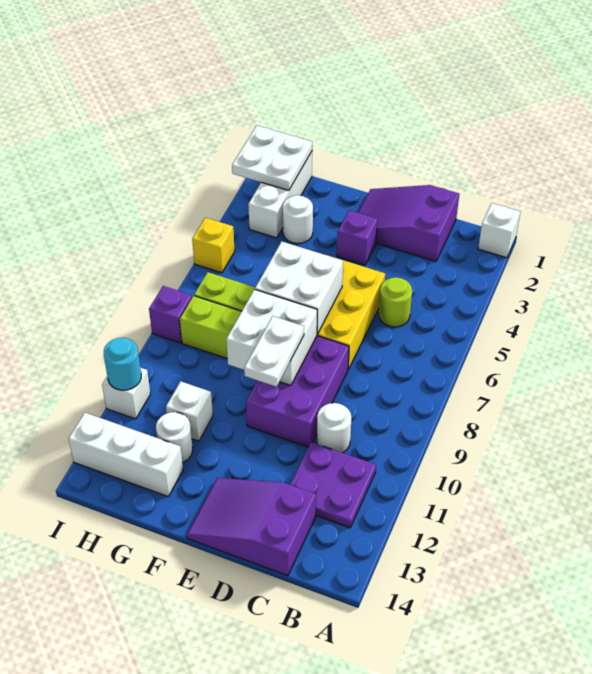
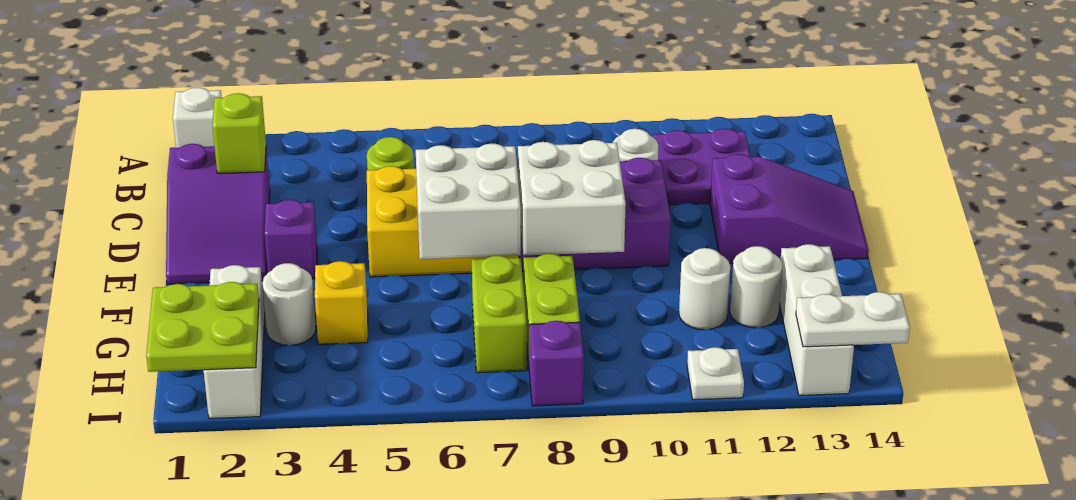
none -> lime 1x1 brick [213,93,266,173]
purple 2x3 slope [187,478,316,576] -> purple 2x3 slope turned to [710,154,869,264]
white 1x2 plate [244,316,304,387] -> white 1x2 plate moved to [796,292,910,347]
white 1x1 brick [166,381,213,441] -> white 1x1 round brick [679,248,730,330]
white 1x3 brick [248,152,312,238] -> white 1x3 brick turned to [204,265,265,419]
white 2x2 plate [232,125,312,190] -> lime 2x2 plate [146,282,259,372]
yellow 1x1 brick [192,218,235,273] -> yellow 1x1 brick moved to [315,261,368,344]
white 1x1 brick [102,368,150,419] -> white 1x1 plate [687,347,744,400]
cyan 1x1 round brick [104,338,141,390] -> none

